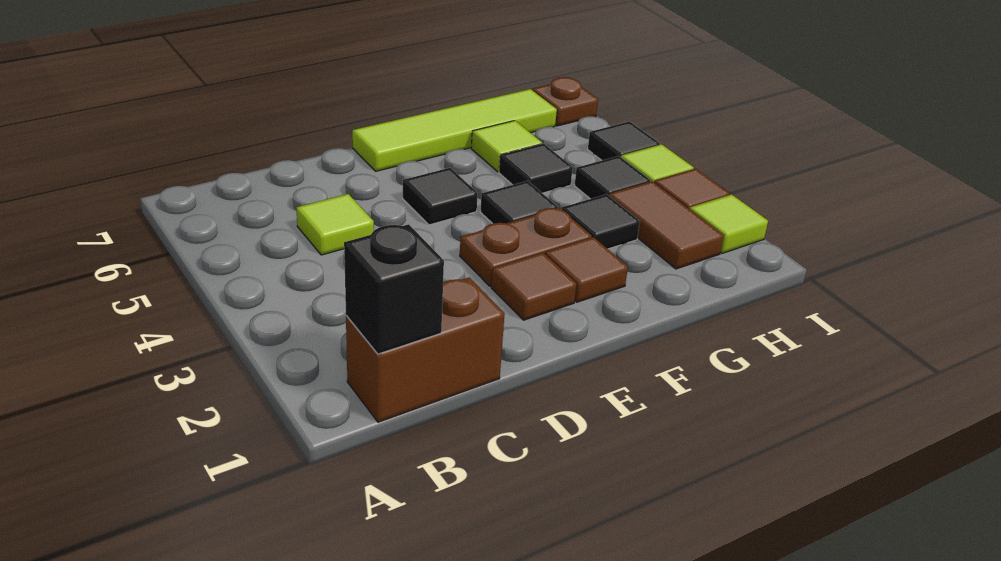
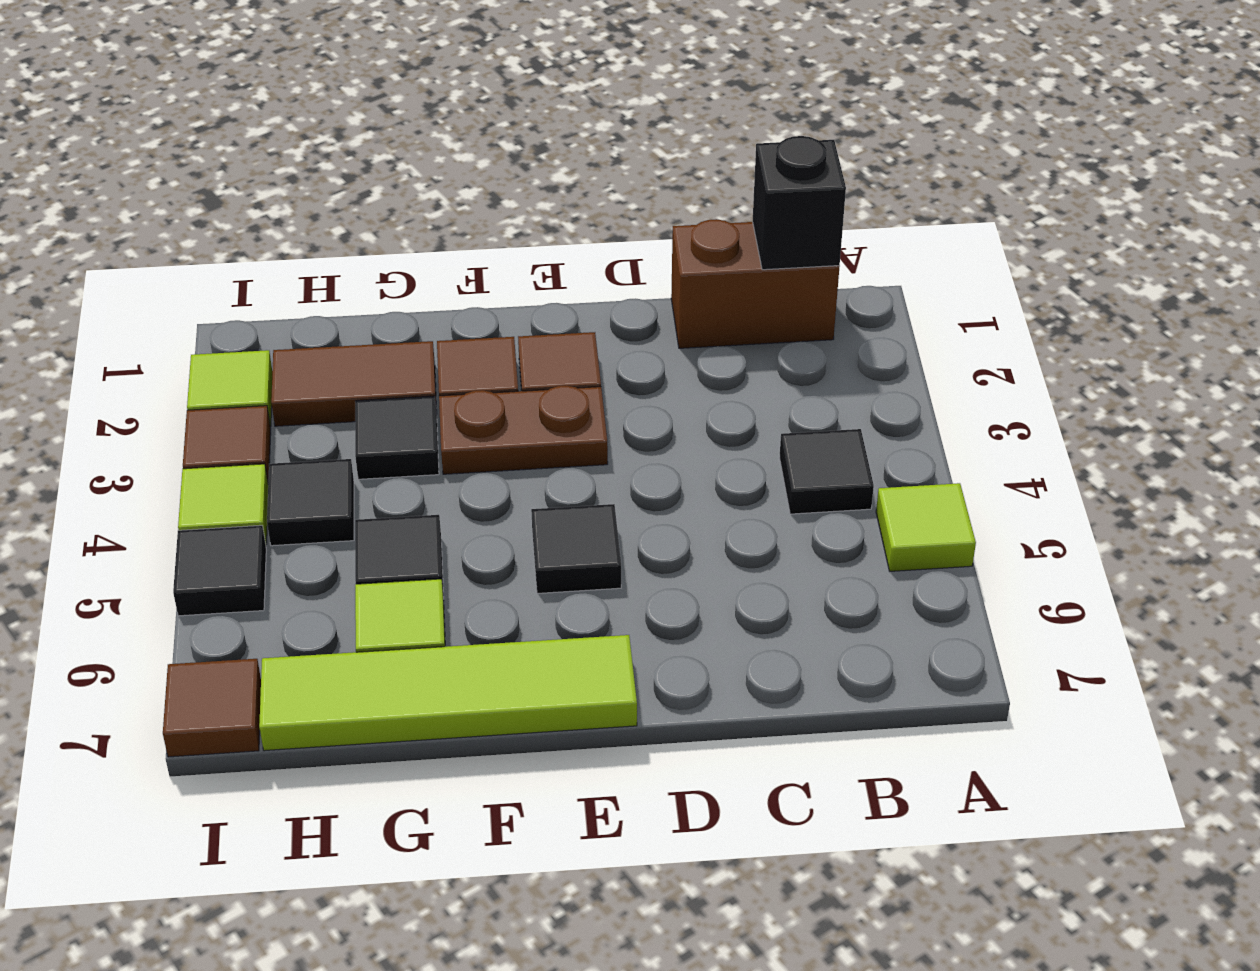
lime 1x1 tile [296,194,374,255] -> lime 1x1 tile moved to [876,483,976,571]
black 1x1 tile [480,181,558,224] -> black 1x1 tile moved to [780,429,874,514]
brown 1x2 tile [609,181,724,269] -> brown 1x2 tile turned to [271,341,437,426]
brown 1x1 plate [532,77,598,126] -> brown 1x1 tile [163,659,261,757]

